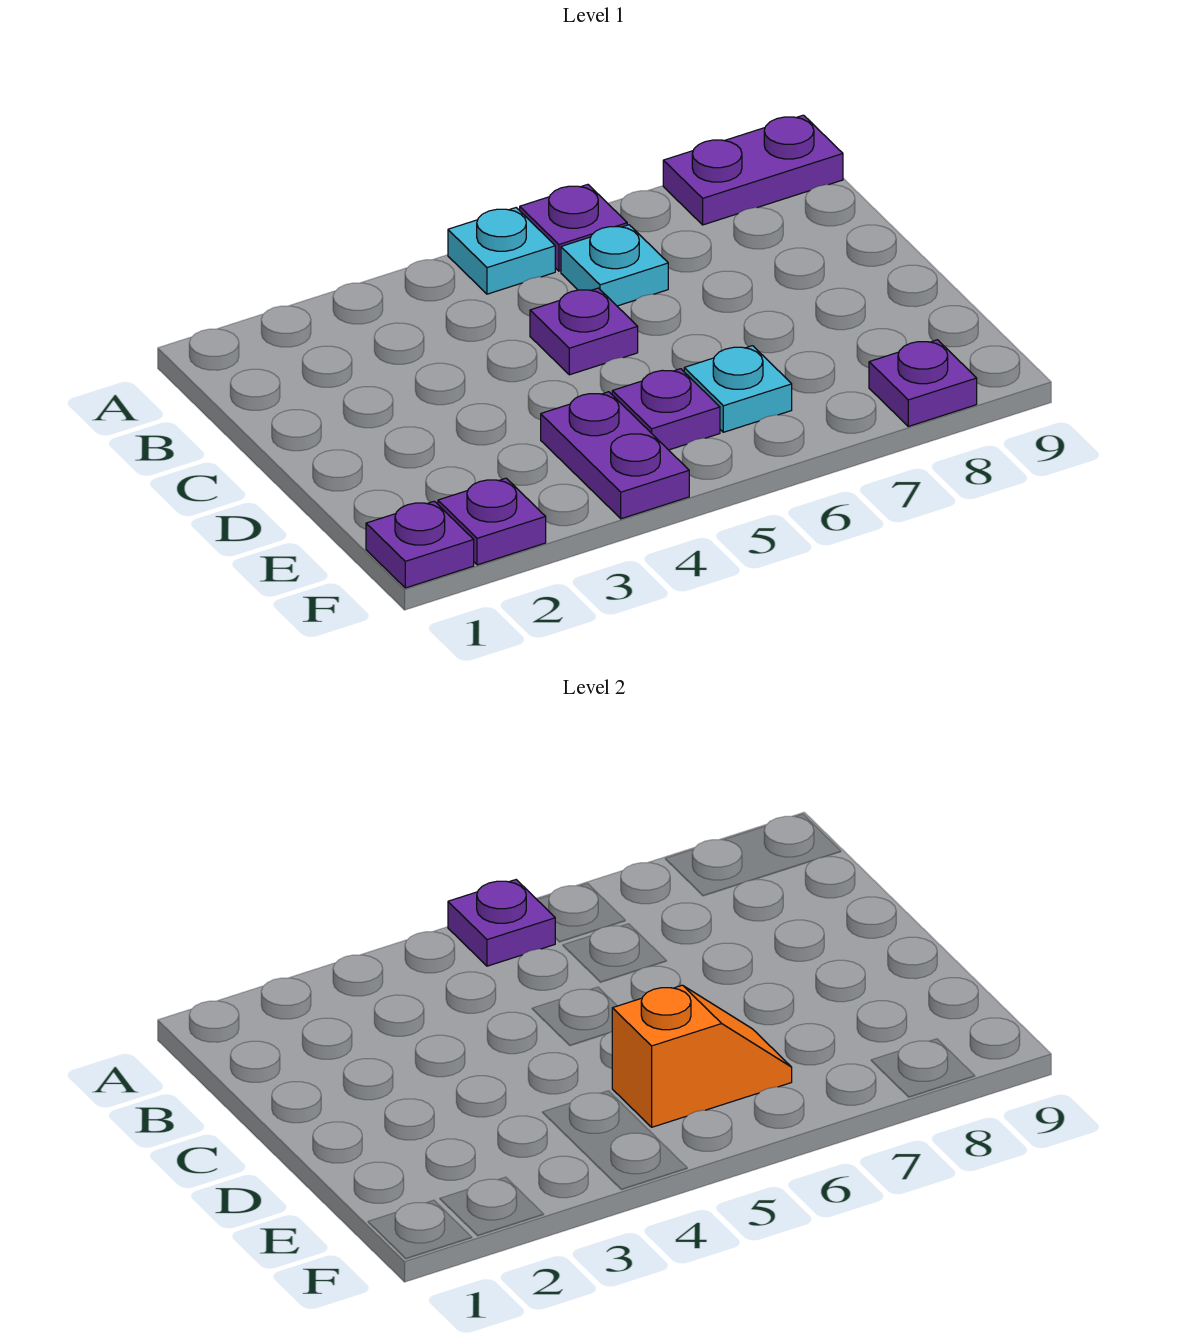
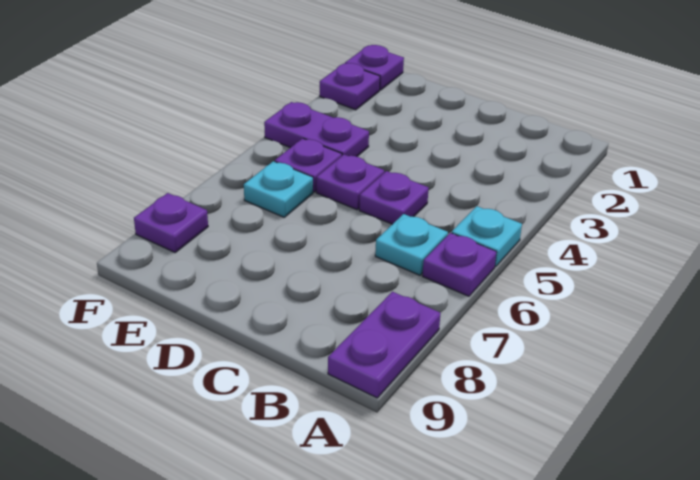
purple 1x1 plate [448,880,555,966] -> purple 1x1 plate moved to [316,155,384,210]
orange 1x2 slope [612,985,792,1127] -> none

